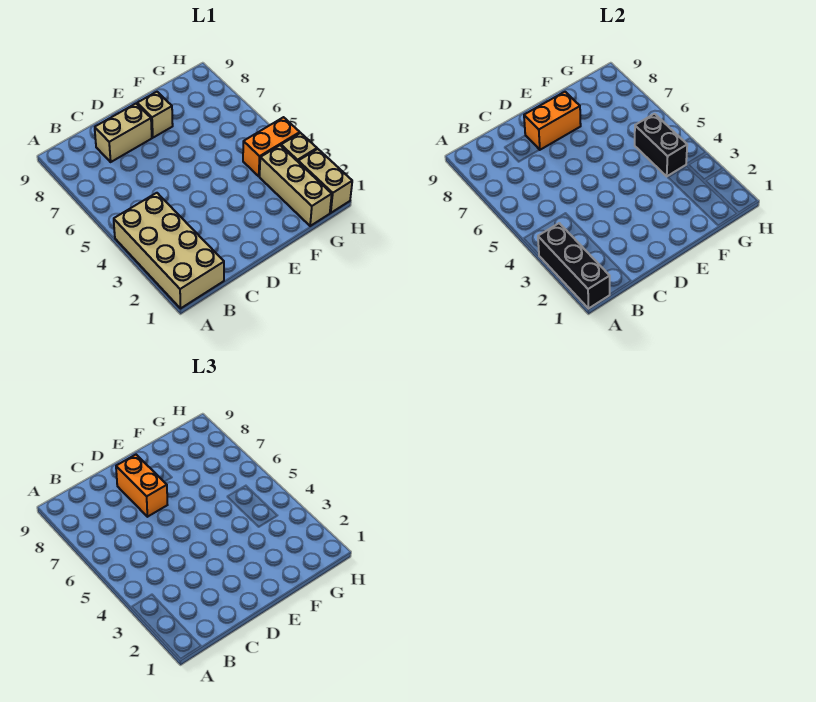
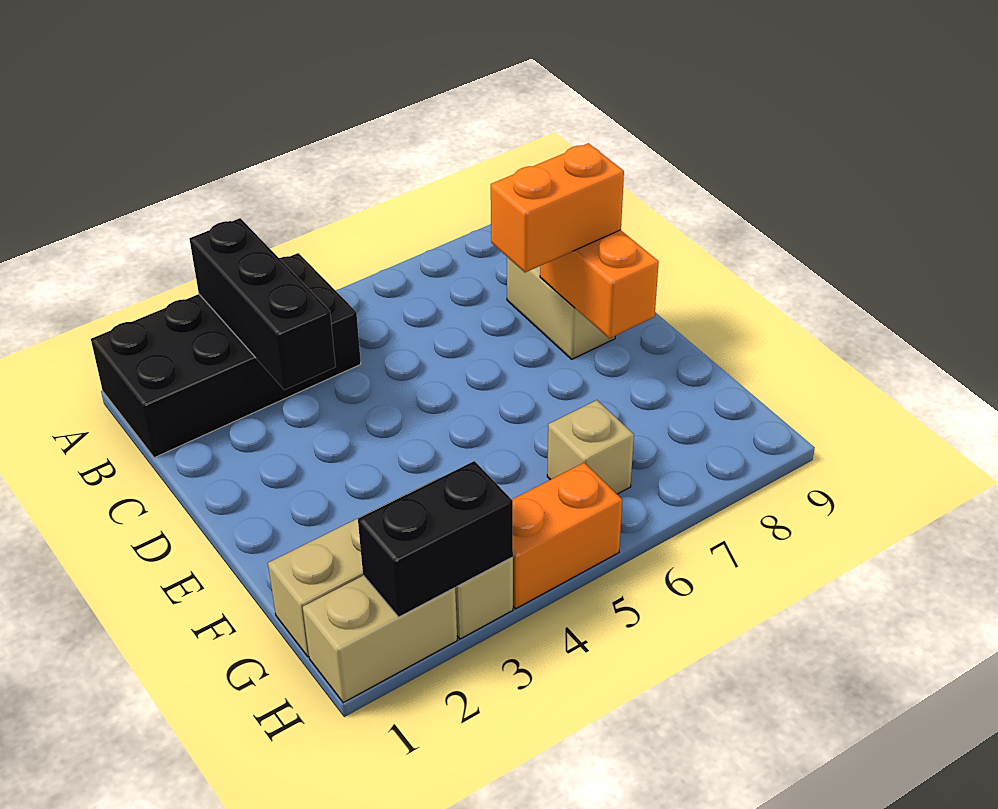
tan 2x4 brick [114,193,224,309] -> black 2x4 brick [91,253,361,458]
black 1x3 brick [538,223,610,309] -> black 1x3 brick turned to [189,218,336,390]
tan 1x1 brick [137,92,173,138] -> tan 1x1 brick moved to [547,400,634,494]
orange 1x2 brick [243,117,300,176] -> orange 1x2 brick turned to [512,463,622,609]
black 1x2 brick [635,114,687,176] -> black 1x2 brick moved to [358,461,513,617]

